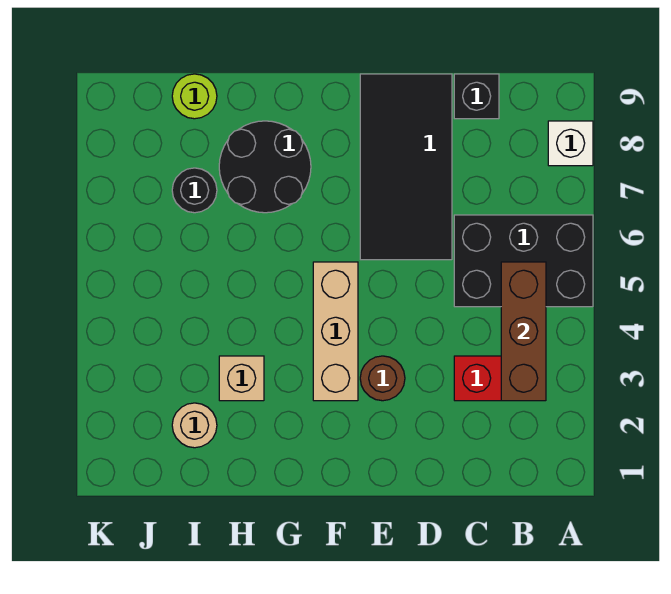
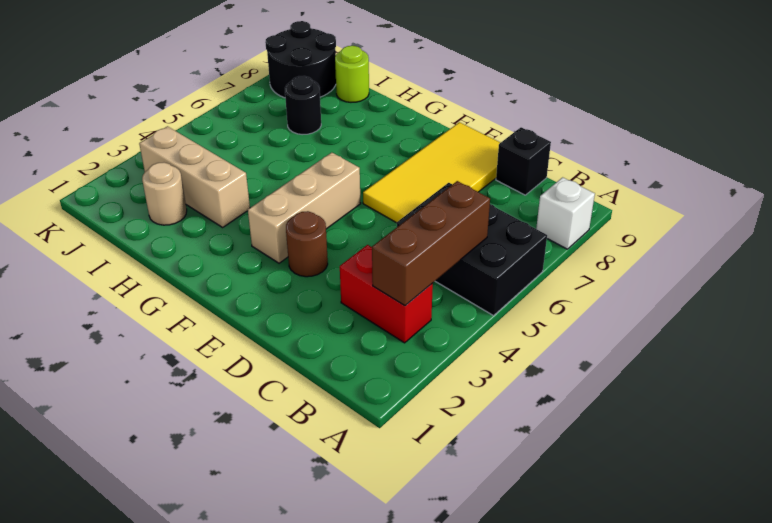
black 2x4 tile [360,74,452,260] -> yellow 2x4 tile [363,122,500,223]
black 2x2 round brick [219,121,311,213] -> black 2x2 round brick moved to [265,21,336,98]
tan 1x1 brick [219,356,264,401] -> tan 1x3 brick [139,126,250,227]

